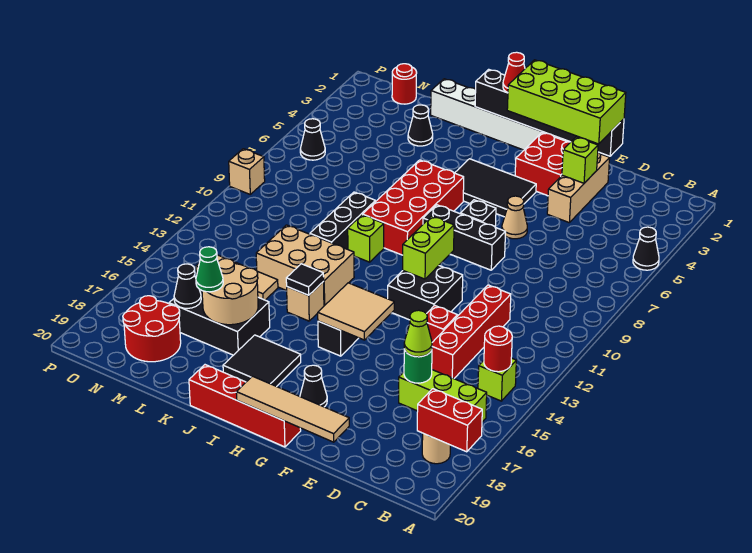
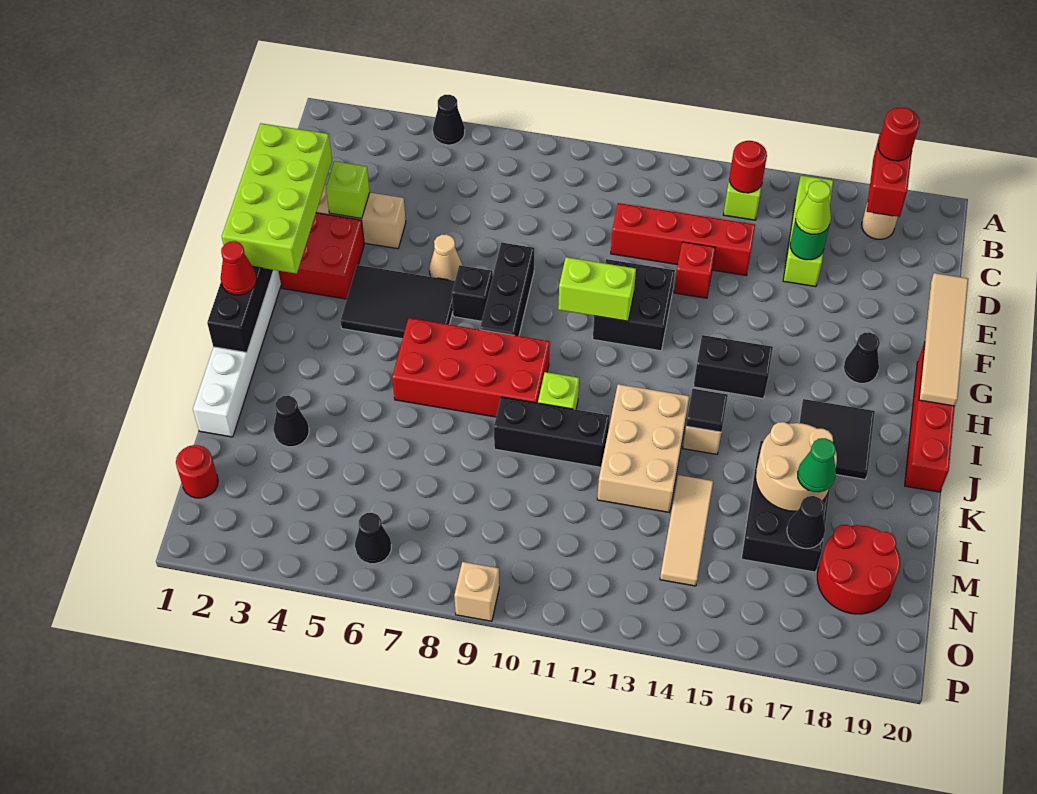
none -> red 1x1 round brick [878,108,920,161]
black 2x3 tile [455,159,536,217] -> black 2x3 tile turned to [340,265,455,339]
tan 2x2 tile [318,283,394,340] -> none

